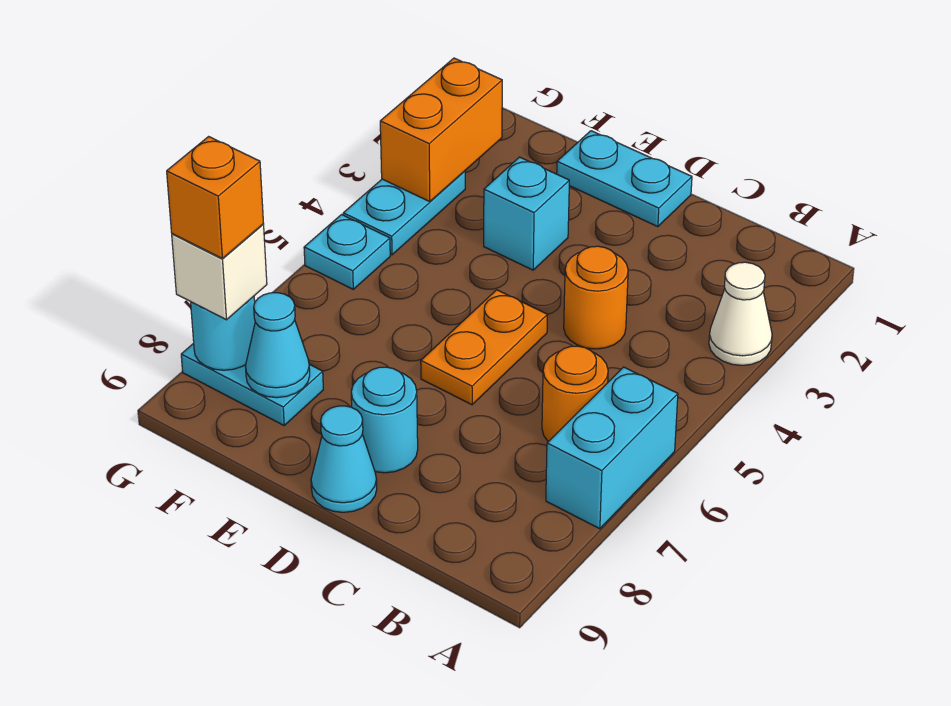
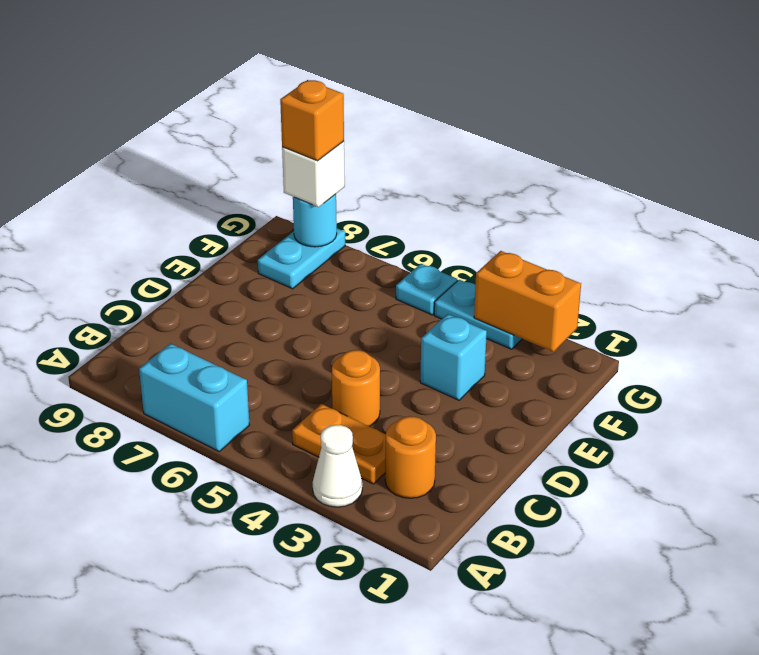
orange 1x1 round brick [542,346,608,442] -> orange 1x1 round brick moved to [385,416,436,498]
cyan 1x2 plate [557,131,692,227] -> none
orange 1x2 plate [421,290,547,405] -> orange 1x2 plate moved to [292,404,386,484]
cyan 1x1 round brick [351,367,418,473] -> none
cyan 1x1 cone [311,406,377,512] -> none
cyan 1x1 cone [245,293,310,398] -> none

